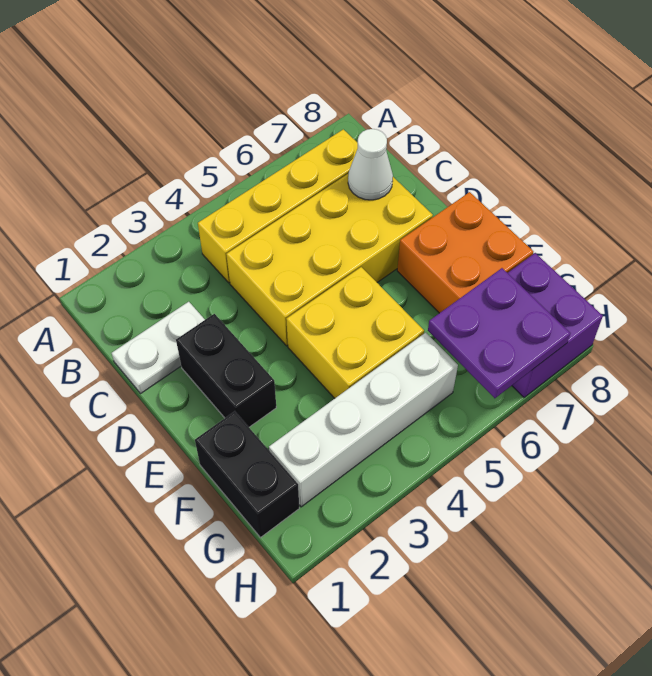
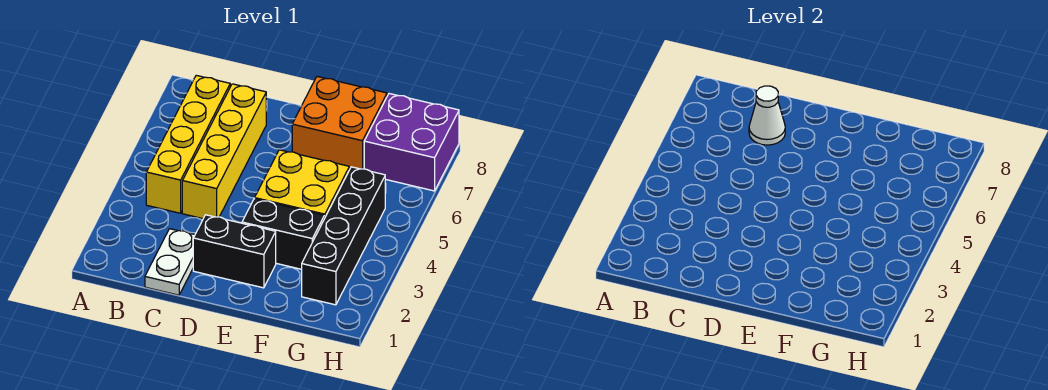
yellow 2x4 brick [226,173,433,346] -> yellow 1x4 brick [182,84,266,219]
black 1x2 brick [195,411,299,538] -> black 1x2 brick moved to [242,199,324,269]
white 1x4 brick [269,333,458,507] -> black 1x4 brick [302,167,385,305]
purple 2x2 plate [428,268,570,398] -> none

